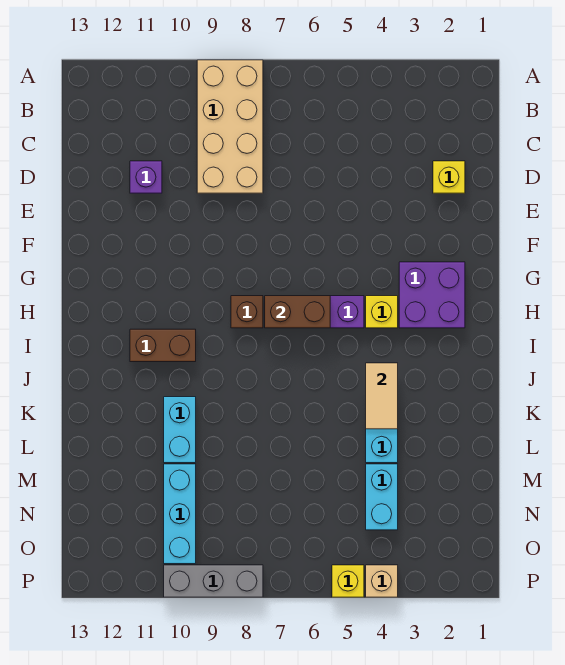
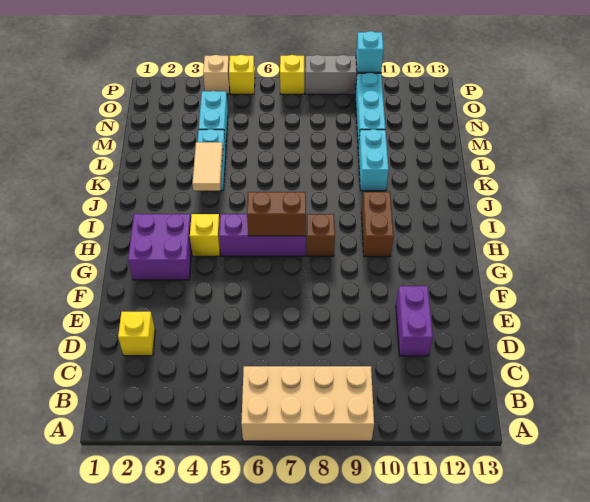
tan 2x4 brick [197,60,263,193] -> tan 2x4 brick turned to [241,366,374,441]
purple 1x1 brick [130,161,162,193] -> purple 1x2 brick [396,286,433,356]
brown 1x2 brick [130,329,196,362] -> brown 1x2 brick turned to [361,192,394,257]
none -> yellow 1x1 brick [280,55,304,94]
none -> cyan 1x1 brick [356,31,384,72]

